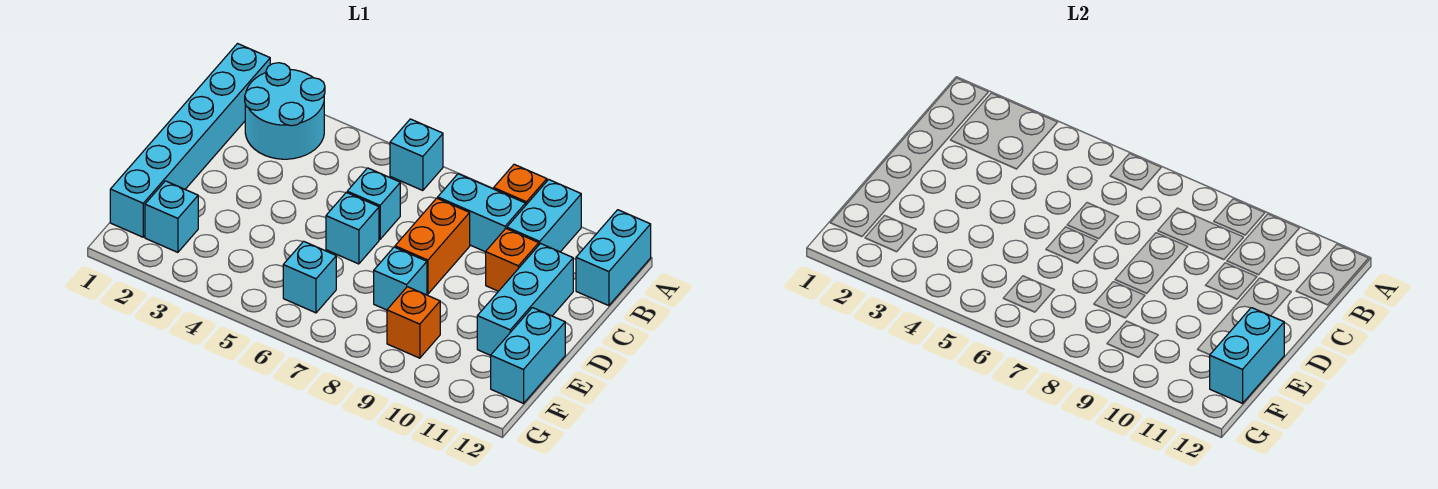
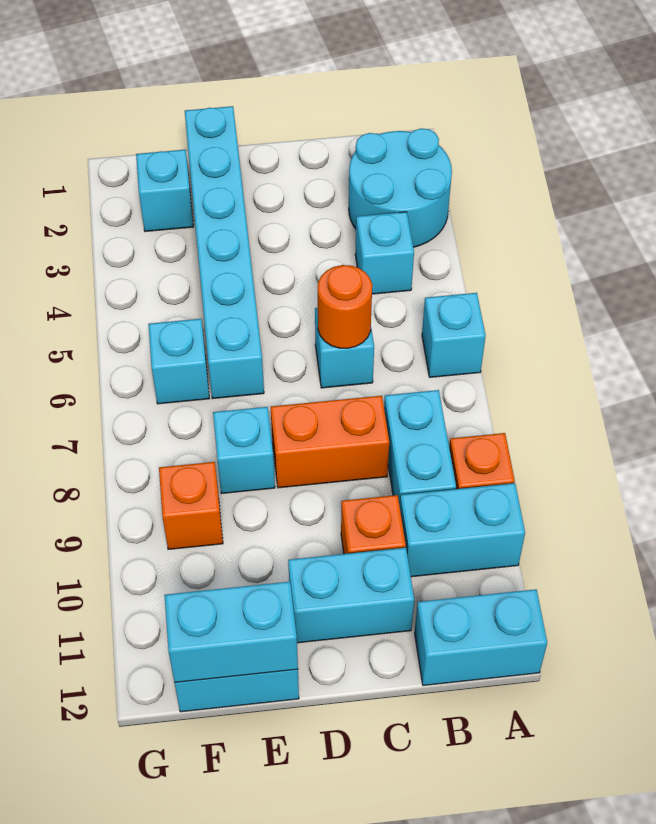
cyan 1x6 brick [110,44,270,237] -> cyan 1x6 brick turned to [185,106,264,399]
none -> orange 1x1 round brick [318,265,372,348]
cyan 1x3 brick [477,244,573,355] -> cyan 1x2 brick [288,548,414,643]
cyan 1x1 brick [326,192,379,264] -> cyan 1x1 brick moved to [355,212,414,294]

